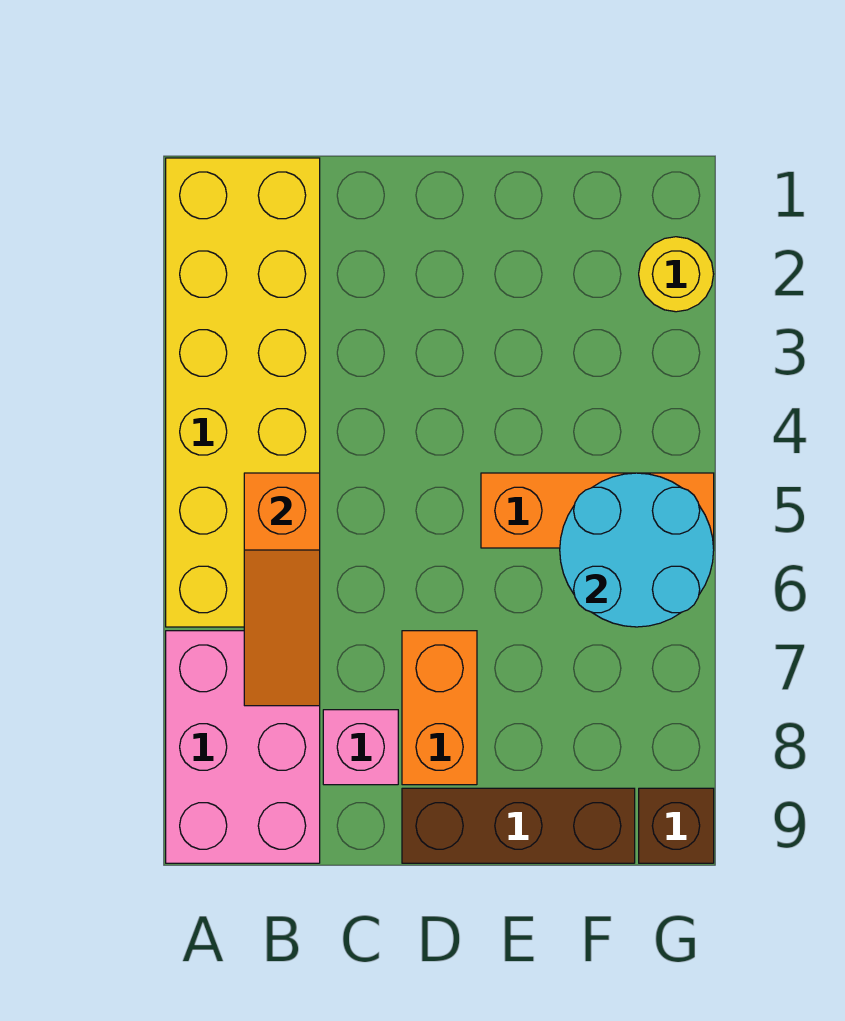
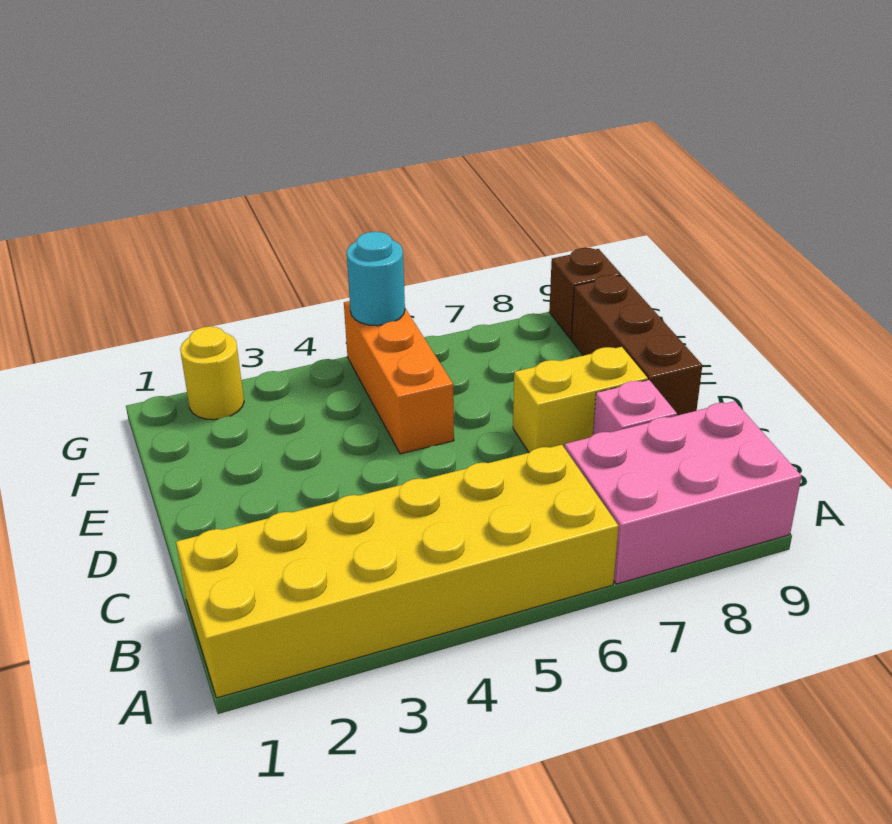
orange 1x3 slope [244,473,320,706] -> none
orange 1x2 brick [402,631,477,785] -> yellow 1x2 brick [513,347,648,453]
cyan 2x2 round brick [560,473,714,627] -> cyan 1x1 round brick [347,232,405,326]

